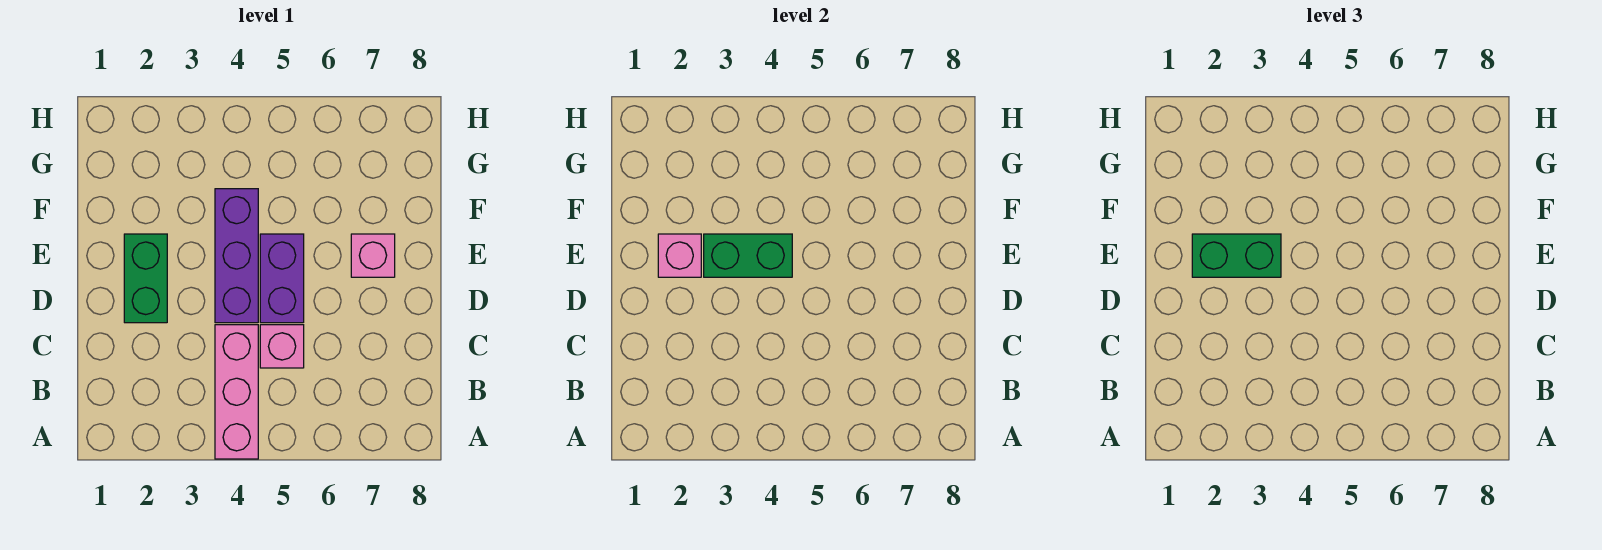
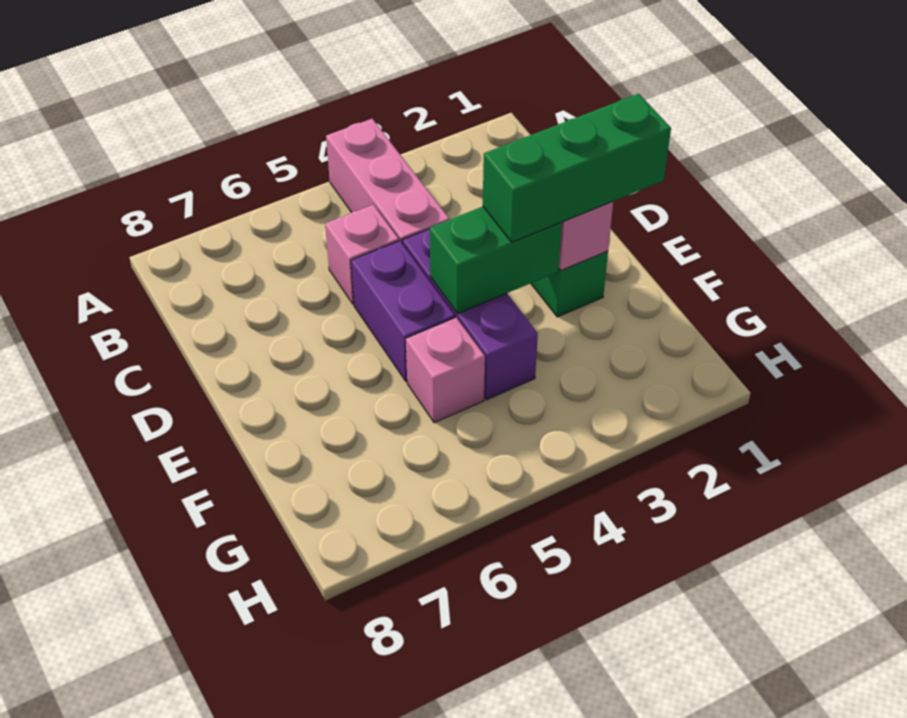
green 1x2 brick [1192,234,1281,277] -> green 1x3 brick [483,94,671,242]
pink 1x1 brick [351,234,395,277] -> pink 1x1 brick moved to [406,317,485,423]

